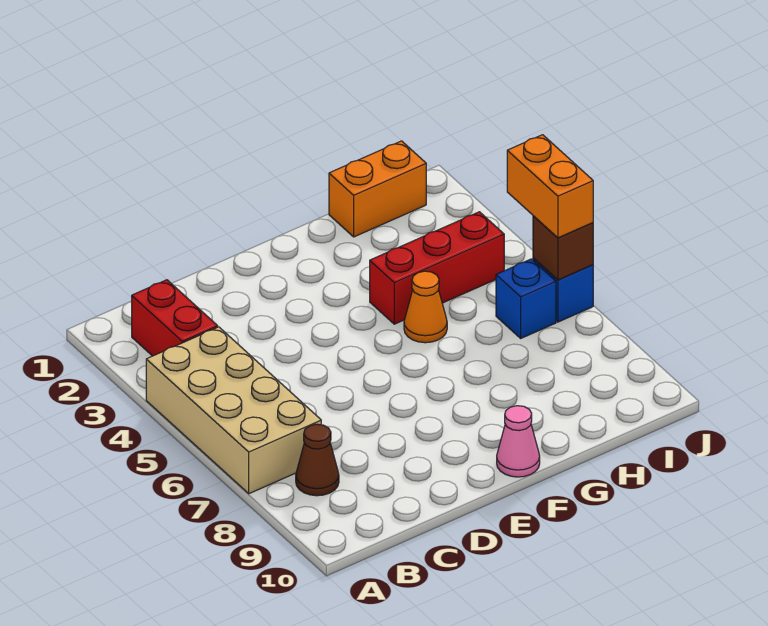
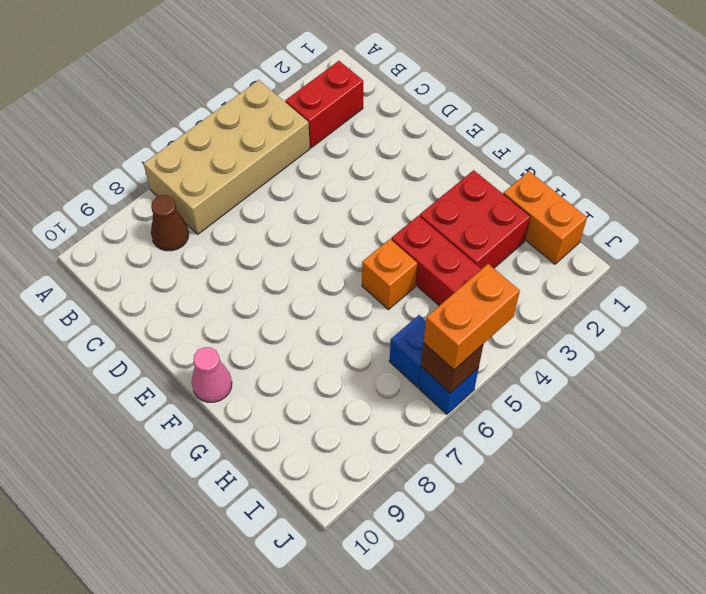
none -> red 2x2 brick [420,170,530,269]
orange 1x1 cone [404,271,447,343] -> orange 1x1 brick [362,239,417,310]

